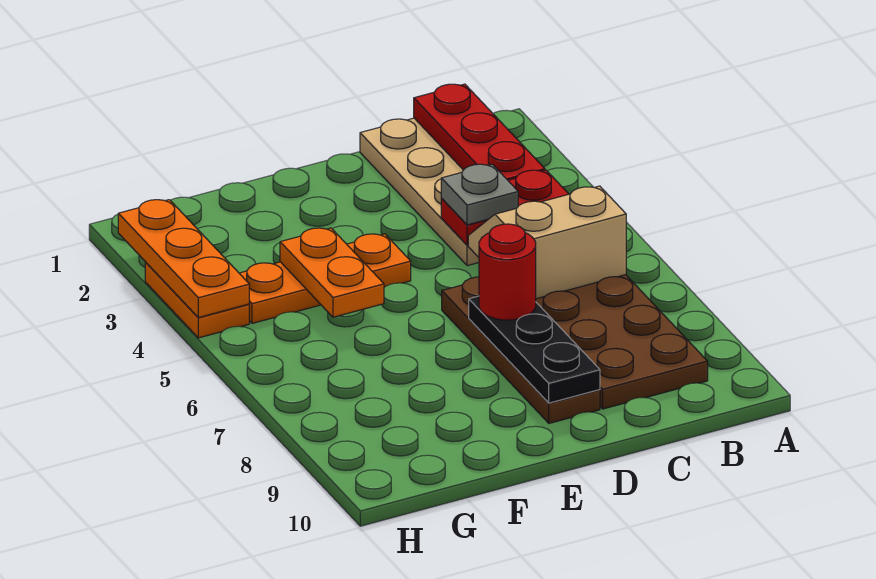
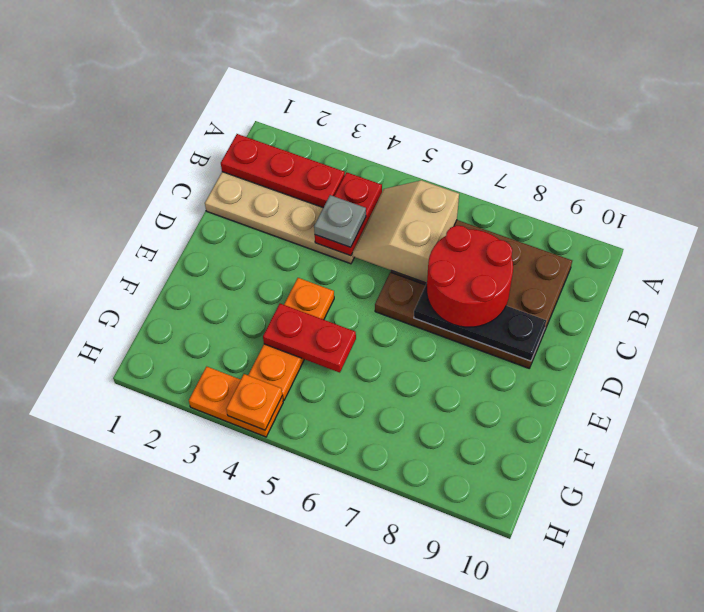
red 1x1 round brick [479,224,536,320] -> red 2x2 round brick [427,226,513,327]
orange 1x2 plate [280,228,384,317] -> red 1x2 plate [263,304,356,373]
orange 1x3 plate [118,200,249,318] -> orange 1x1 plate [226,374,282,430]

